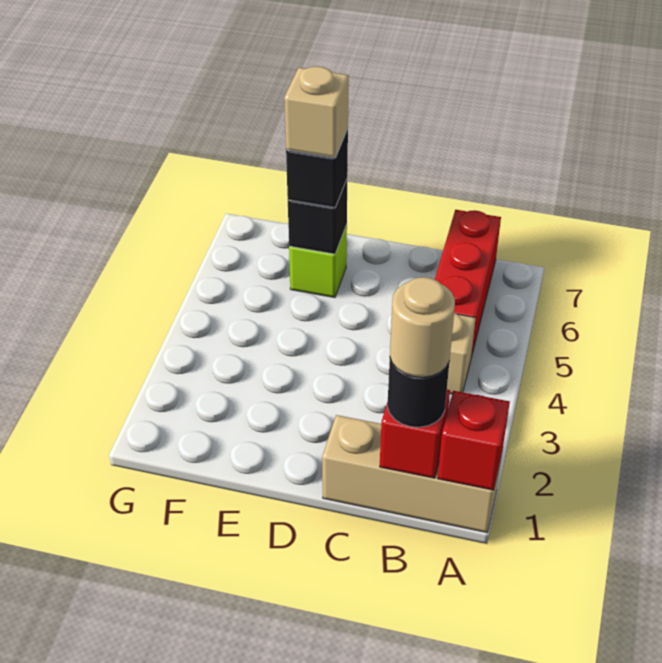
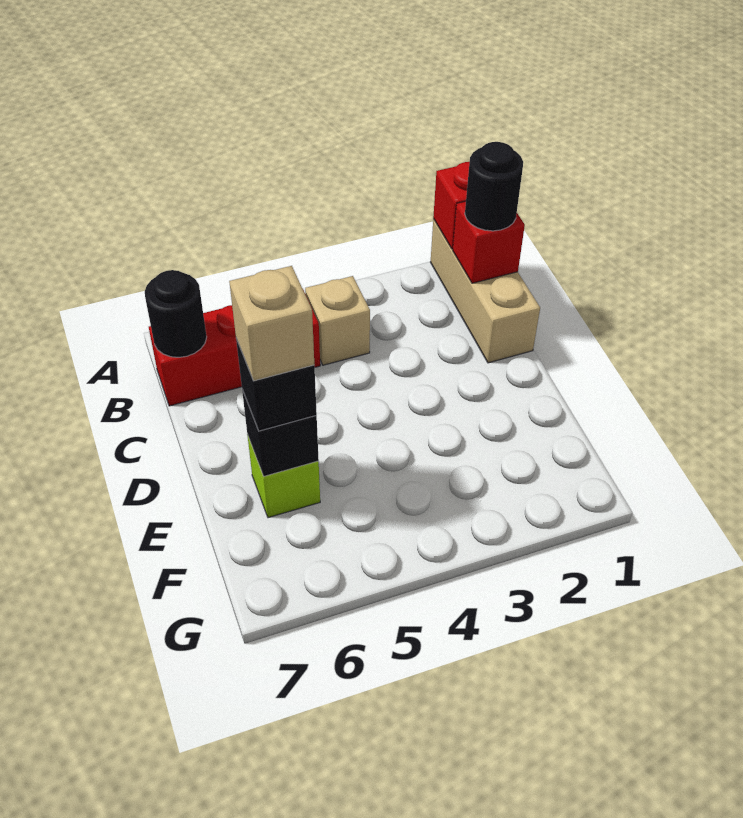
tan 1x1 round brick [390,277,455,377] -> none
none -> black 1x1 round brick [145,270,207,357]

